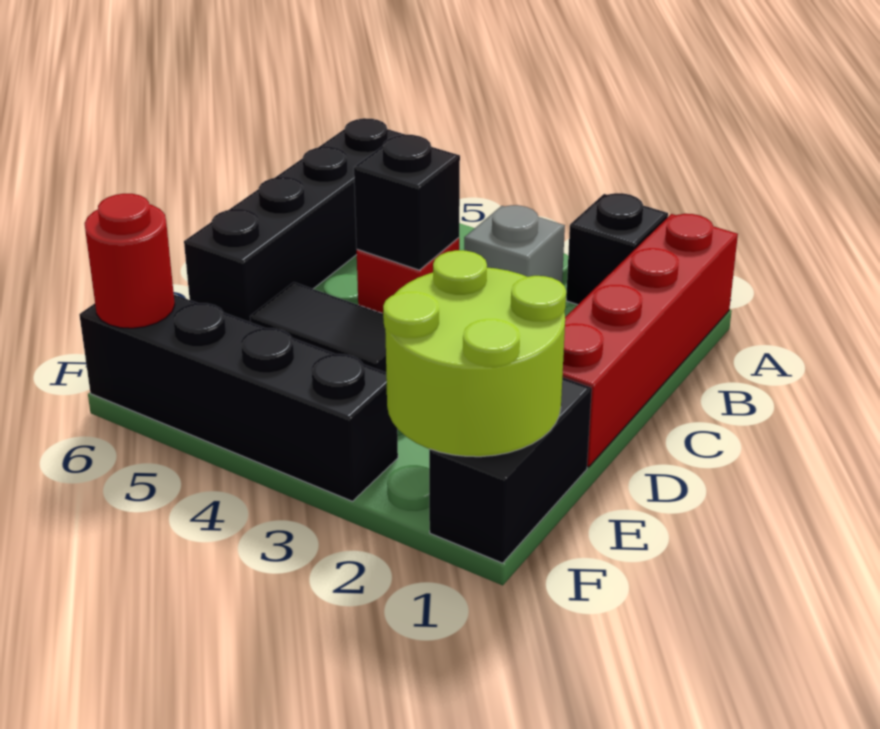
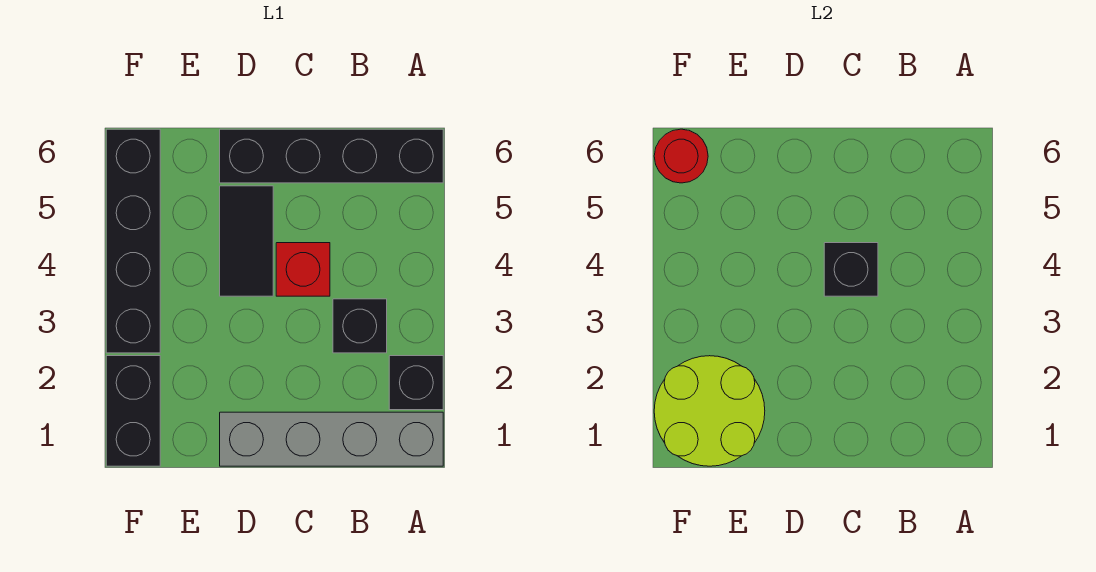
red 1x4 brick [562,214,738,467] -> grey 1x4 brick [220,412,443,466]
grey 1x1 brick [464,205,565,283] -> black 1x1 brick [333,299,387,353]
black 1x2 brick [429,377,592,563] -> black 1x2 brick turned to [106,356,160,466]

